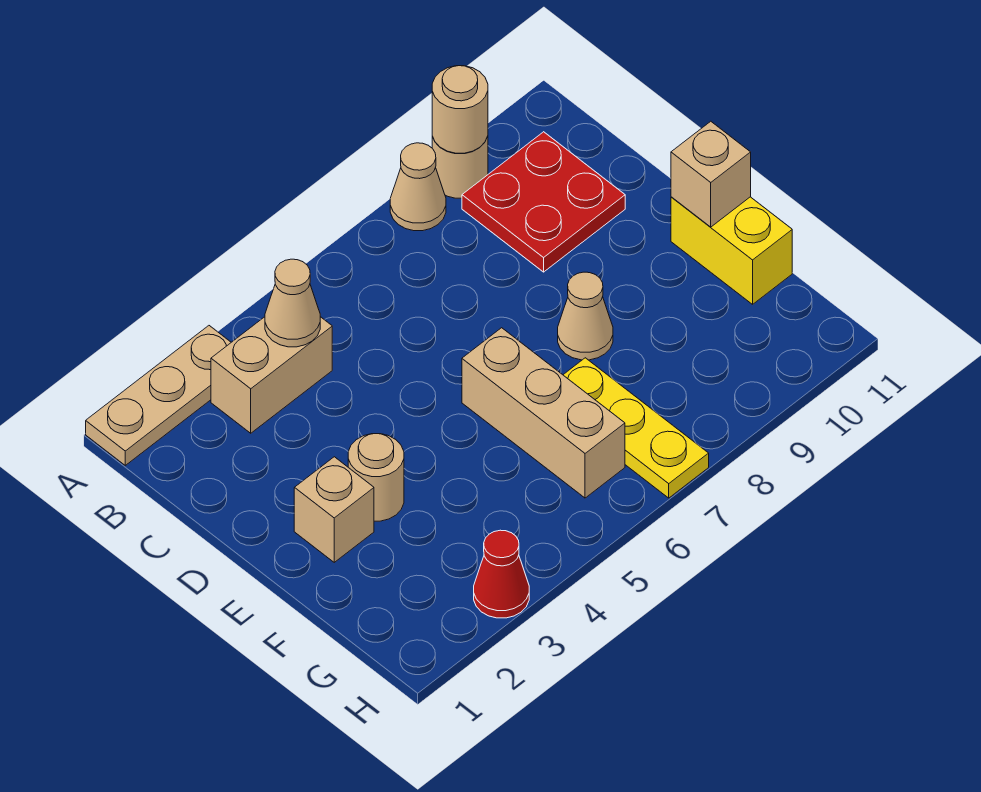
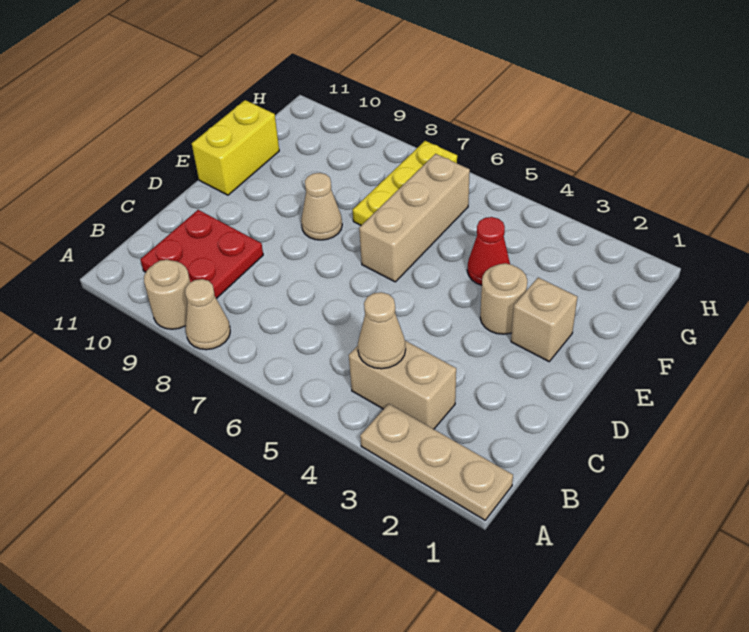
tan 1x1 round brick [432,66,488,153] -> none
tan 1x1 brick [671,121,751,227] -> none
red 1x1 cone [474,530,529,618] -> red 1x1 cone moved to [467,217,510,285]

